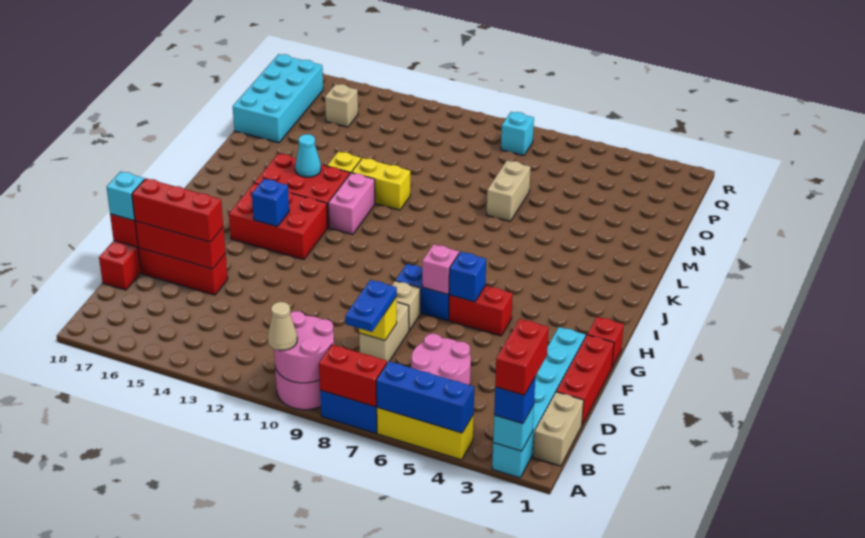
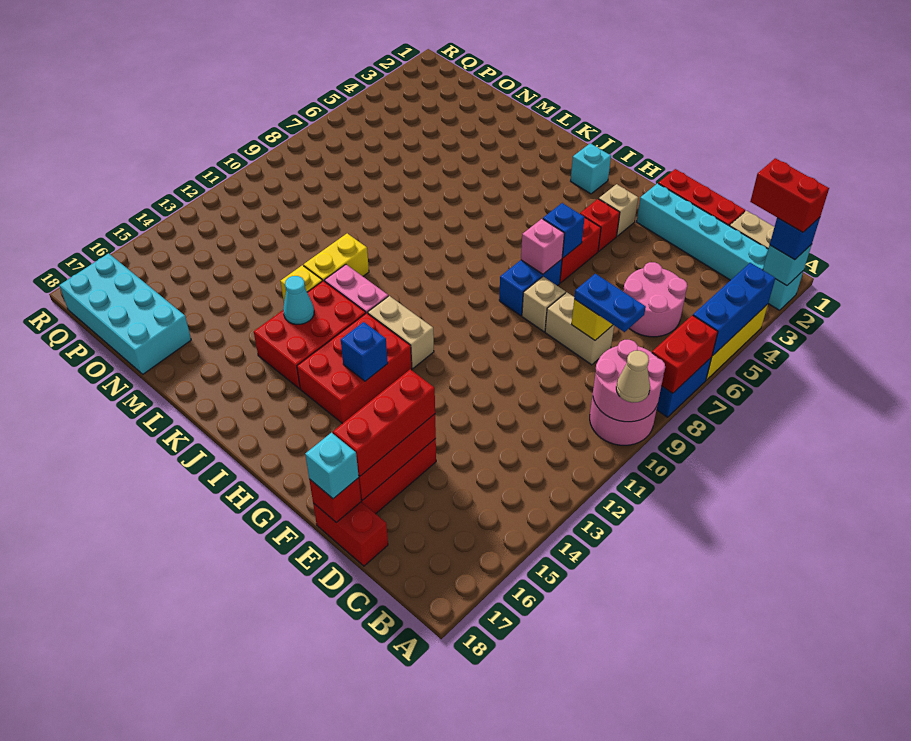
red 1x1 brick [587,317,624,367] -> red 1x1 brick moved to [580,199,620,251]
tan 1x2 brick [487,161,531,221] -> tan 1x2 brick moved to [368,296,434,369]
tan 1x1 brick [325,84,358,127] -> tan 1x1 brick moved to [599,184,638,236]
cyan 1x1 brick [501,112,534,156] -> cyan 1x1 brick moved to [571,143,611,194]

